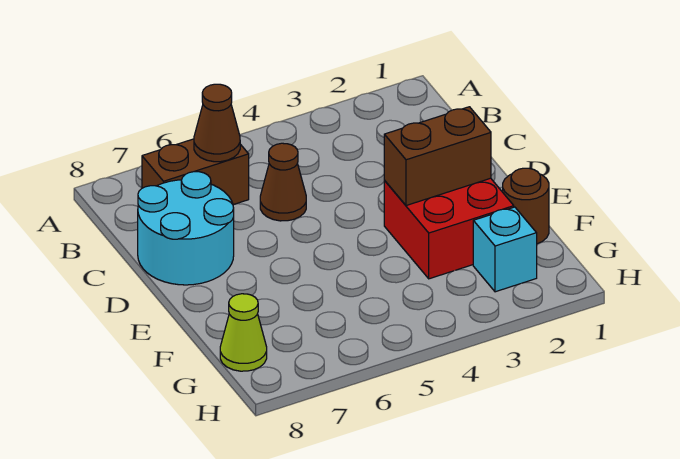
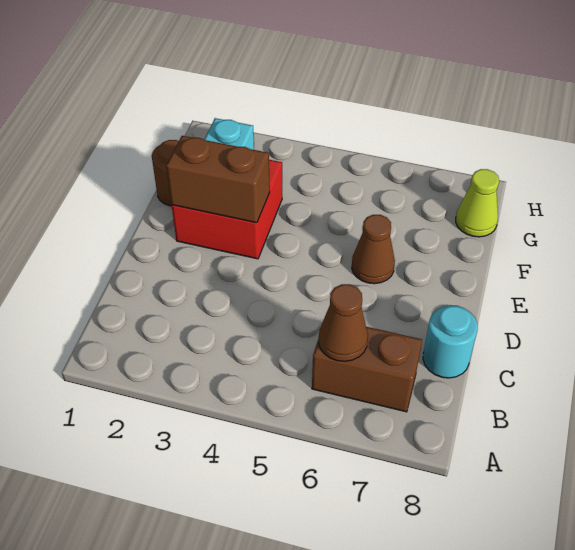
brown 1x1 cone [260,143,306,221] -> brown 1x1 cone moved to [352,215,395,284]
cyan 2x2 round brick [138,172,234,285] -> cyan 1x1 round brick [423,305,478,378]

